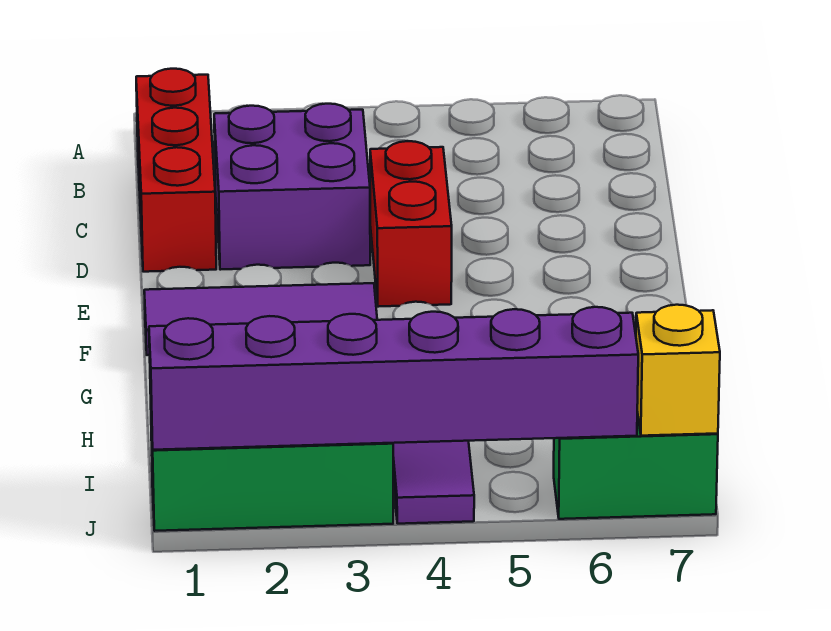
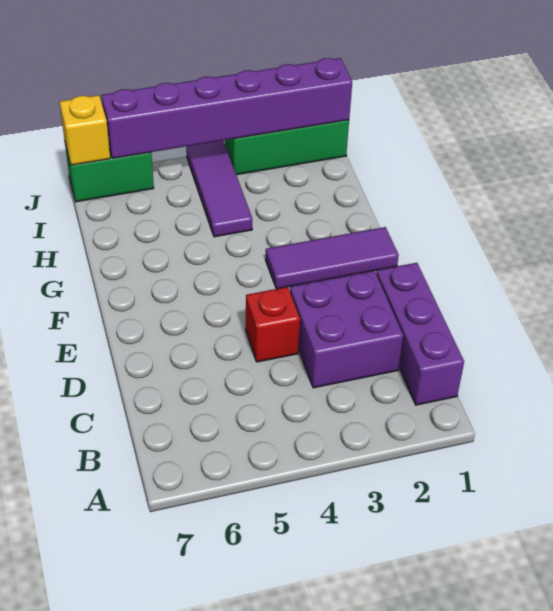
red 1x3 brick [136,69,216,272] -> purple 1x3 brick [376,263,464,405]
red 1x2 brick [370,141,452,307] -> red 1x1 brick [246,287,300,362]

